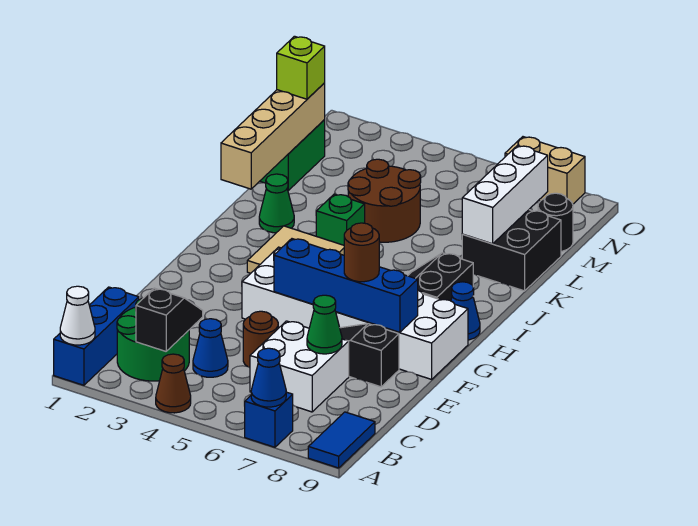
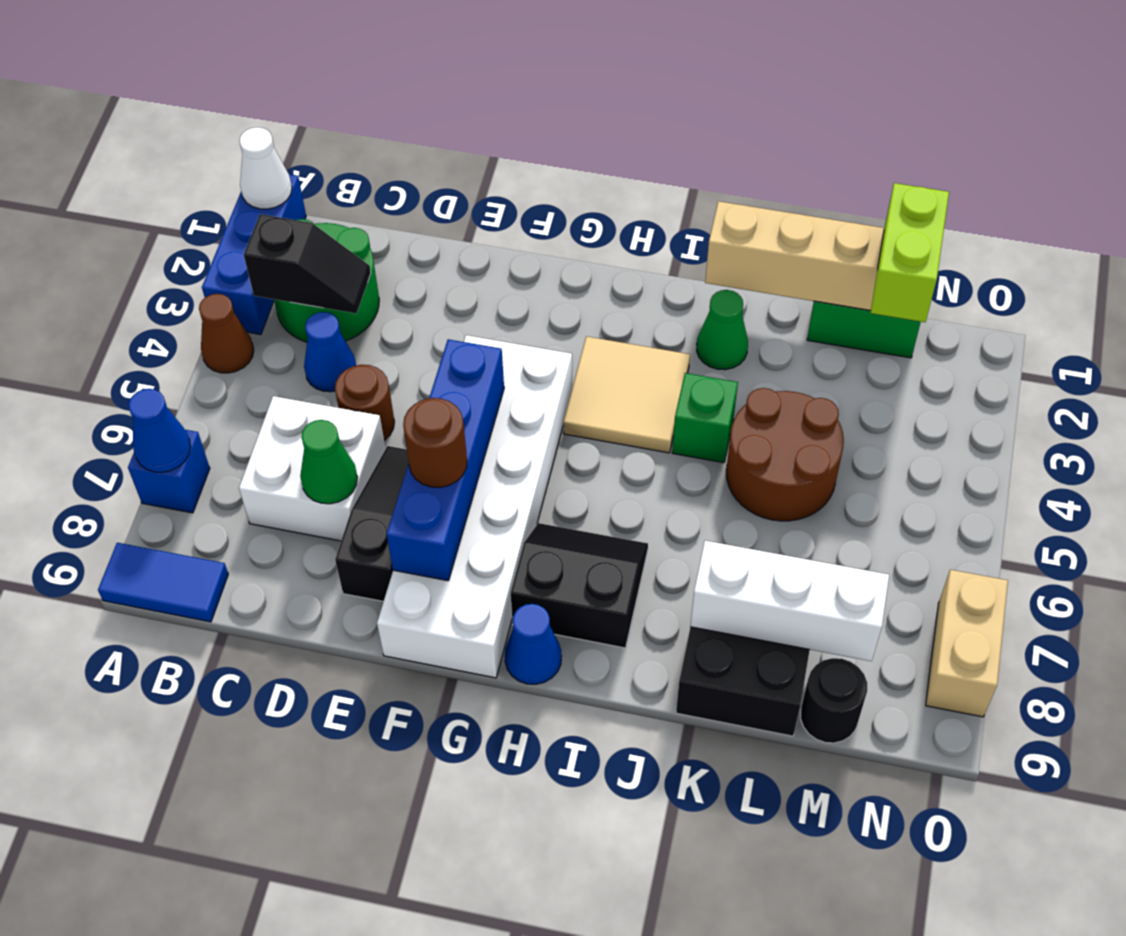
blue 1x3 brick [54,287,139,385] -> blue 1x3 brick turned to [202,174,306,335]
lime 1x1 brick [277,36,325,99] -> lime 1x2 brick [871,183,949,322]

